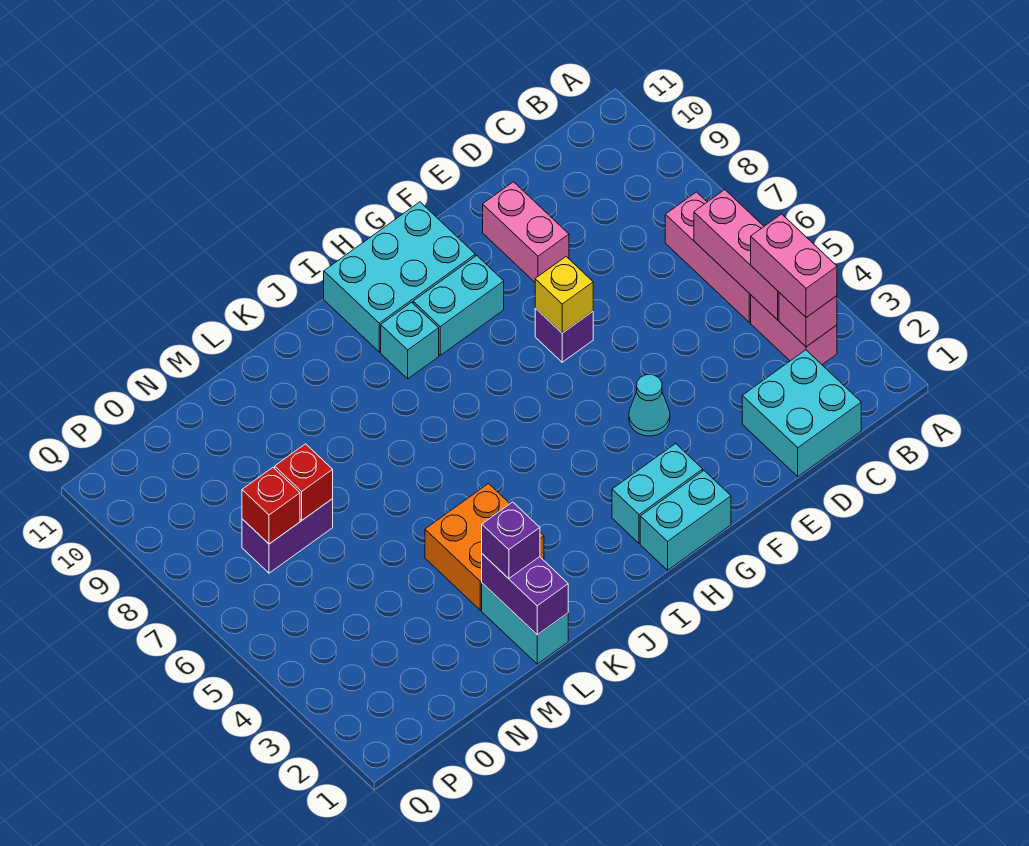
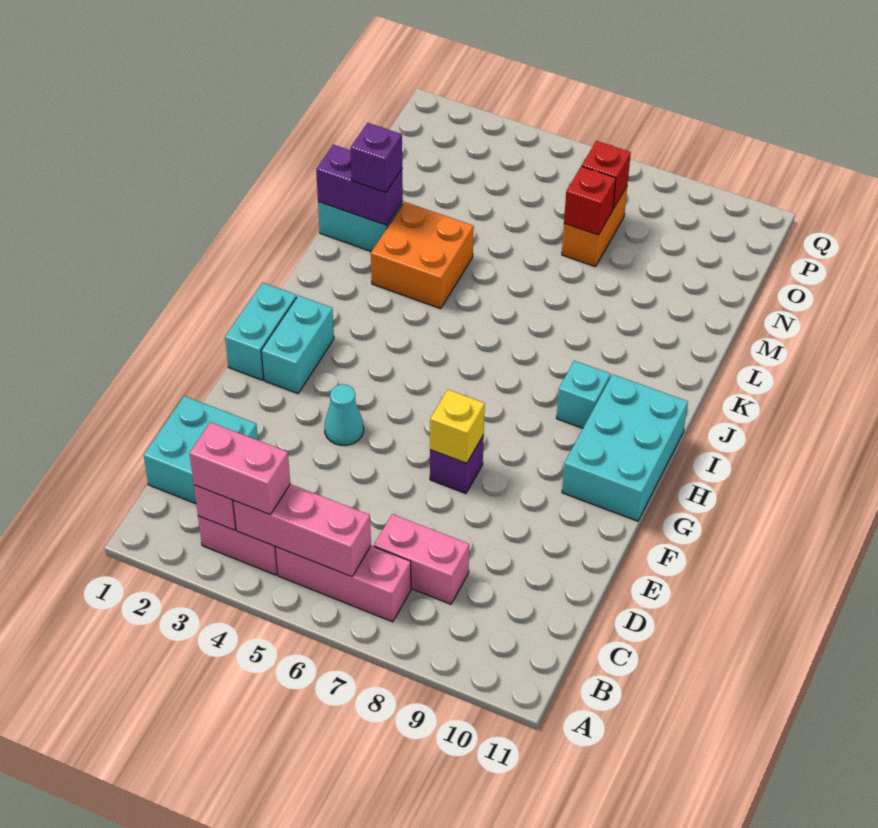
pink 1x2 brick [483,182,569,282] -> pink 1x2 brick moved to [374,514,469,604]
cyan 1x2 brick [413,256,504,355] -> none
purple 1x2 brick [242,499,333,573] -> orange 1x2 brick [562,187,627,267]

